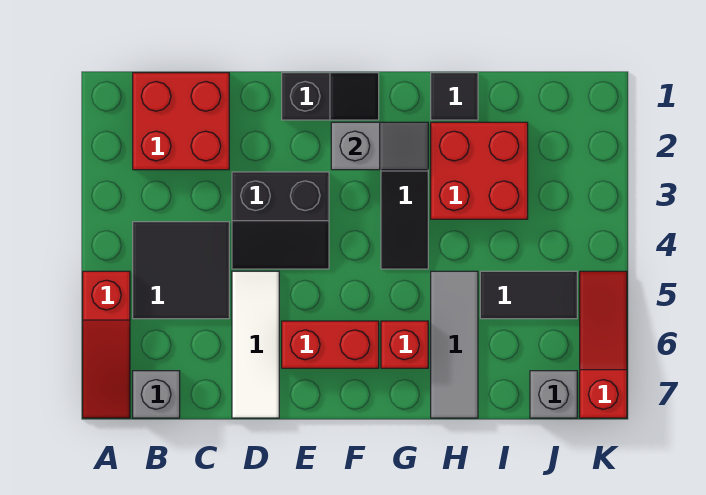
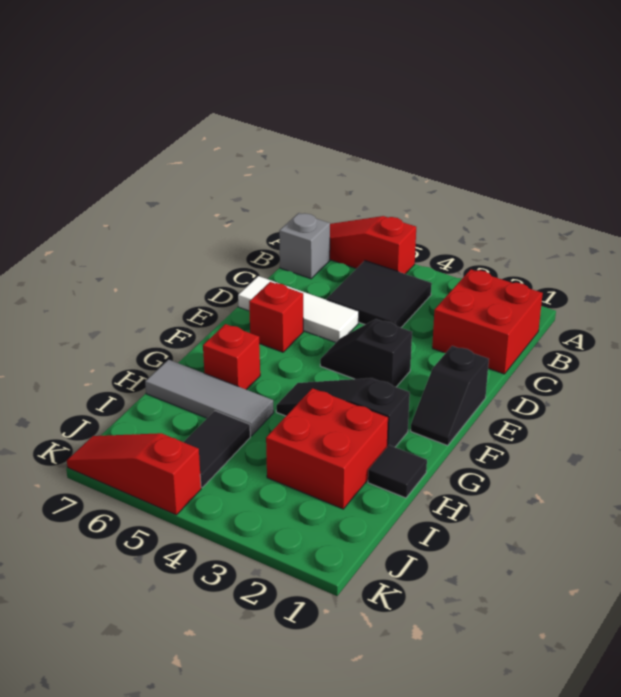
black 2x2 slope [232,172,329,269] -> black 1x2 slope [320,319,412,387]
red 1x2 brick [282,321,379,368] -> red 1x1 brick [249,282,303,352]
grey 1x2 slope [331,122,428,170] -> none
grey 1x1 brick [530,371,577,418] -> none
red 1x3 slope [580,271,627,418] -> red 1x3 slope turned to [67,433,201,515]

